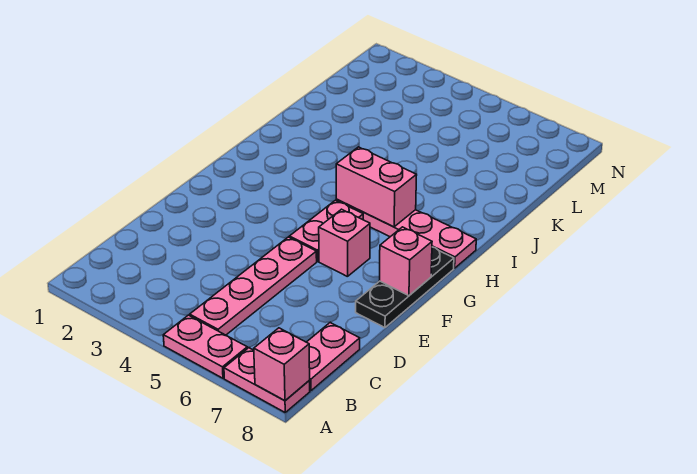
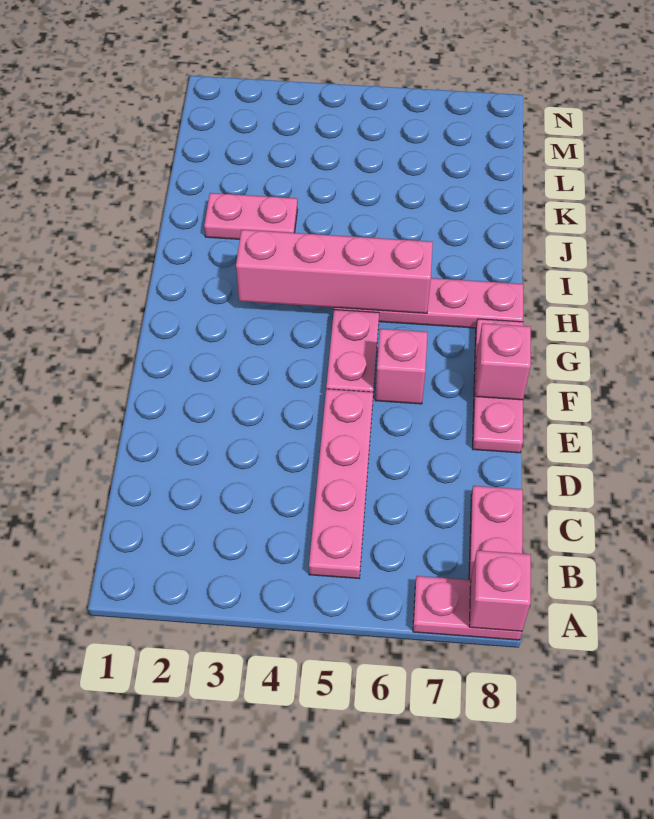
pink 1x2 plate [163,315,247,378] -> pink 1x2 plate moved to [204,193,298,239]
black 1x3 plate [356,247,454,328] -> pink 1x3 plate [473,319,523,453]
pink 1x2 brick [336,147,417,227] -> pink 1x4 brick [236,230,433,313]

